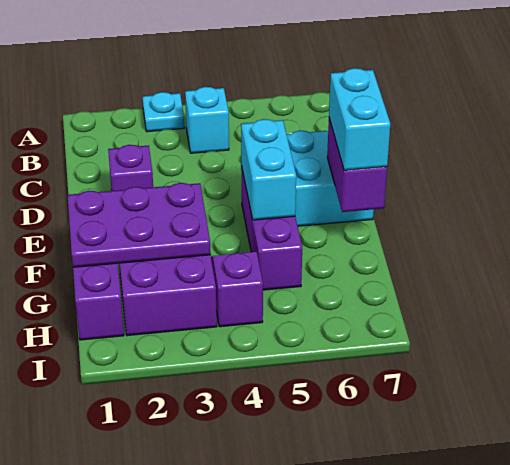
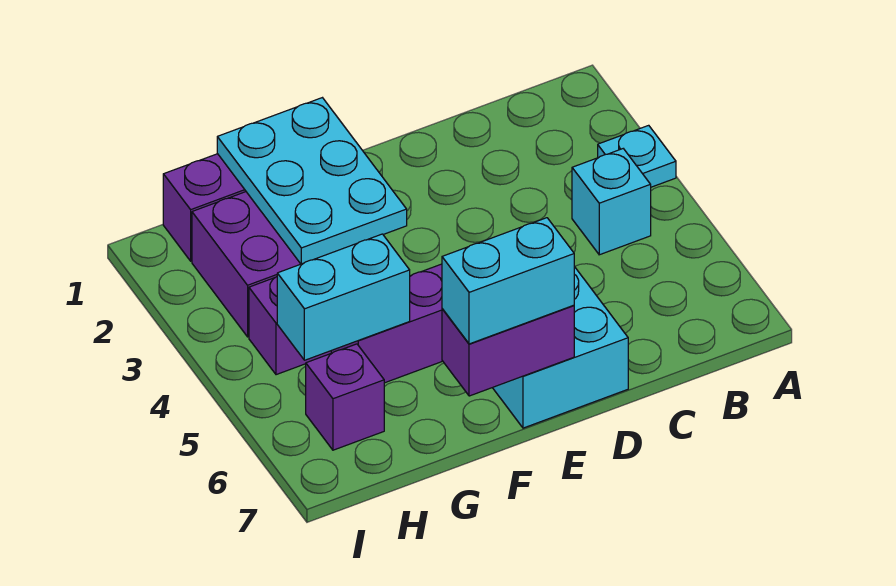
purple 1x1 brick [108,145,153,191] -> purple 1x1 brick moved to [306,344,384,450]
cyan 1x2 brick [241,119,296,220] -> cyan 1x2 brick moved to [277,234,410,360]
purple 2x3 plate [68,183,211,267] -> cyan 2x3 plate [217,98,407,264]

